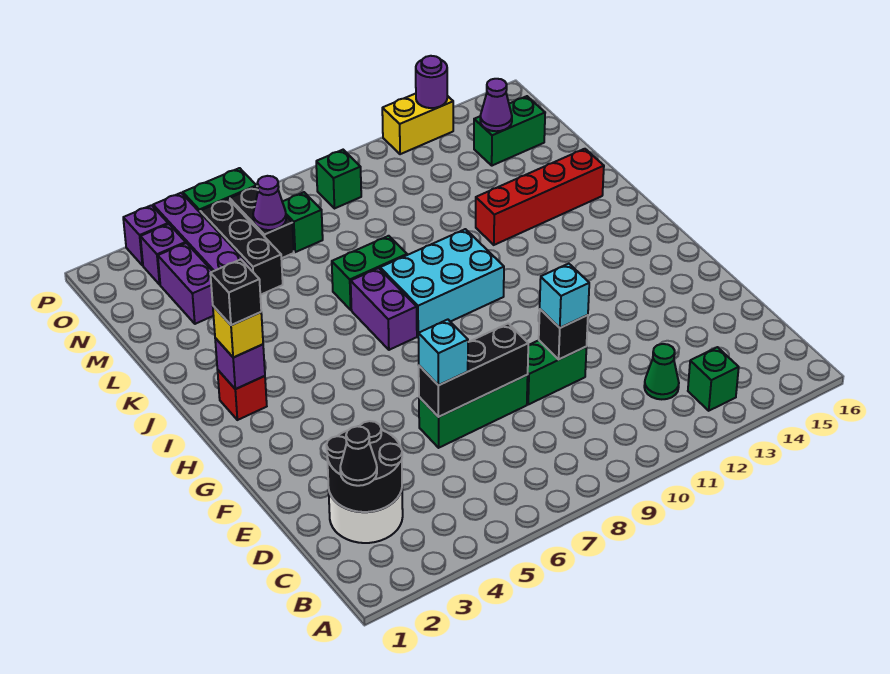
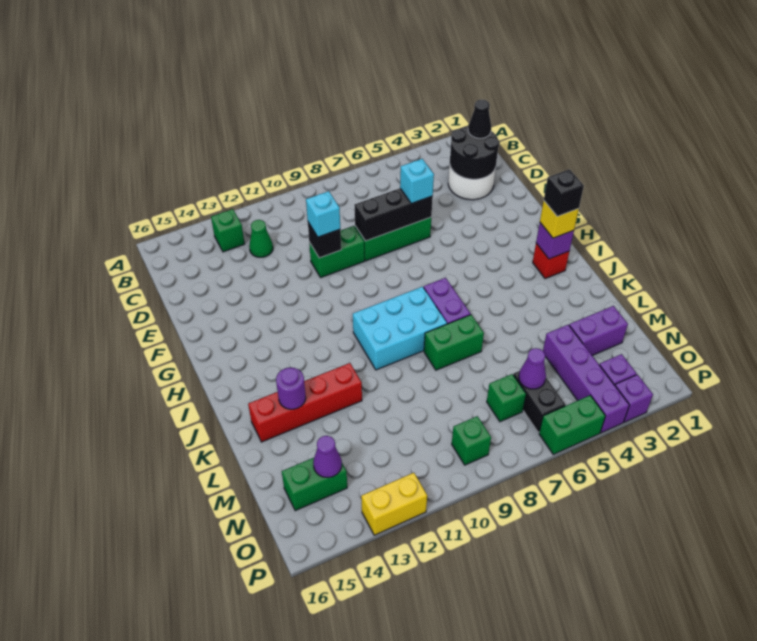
purple 1x2 brick [158,243,214,324] -> purple 1x2 brick turned to [569,306,628,355]
black 1x3 brick [200,199,283,295] -> none
purple 1x1 round brick [416,56,447,108] -> purple 1x1 round brick moved to [276,368,306,409]

